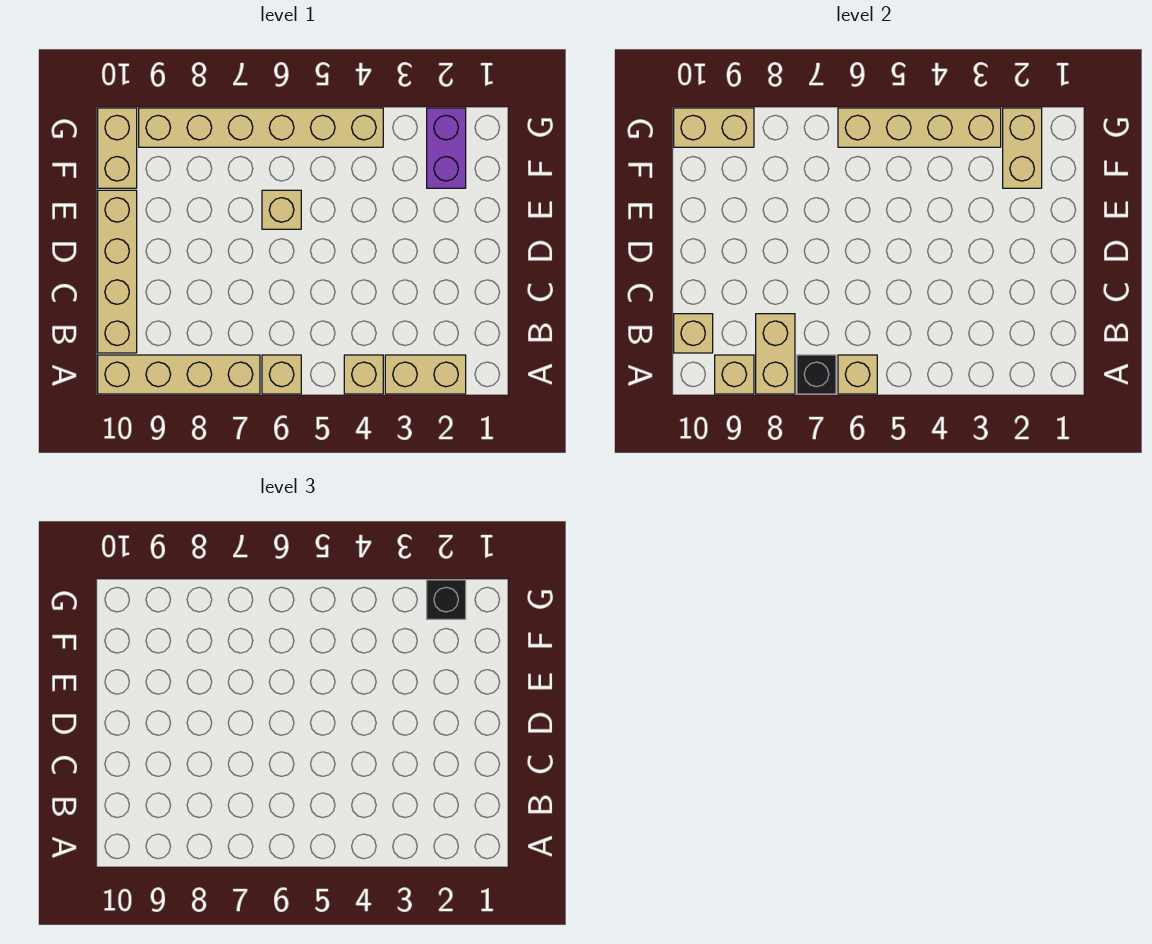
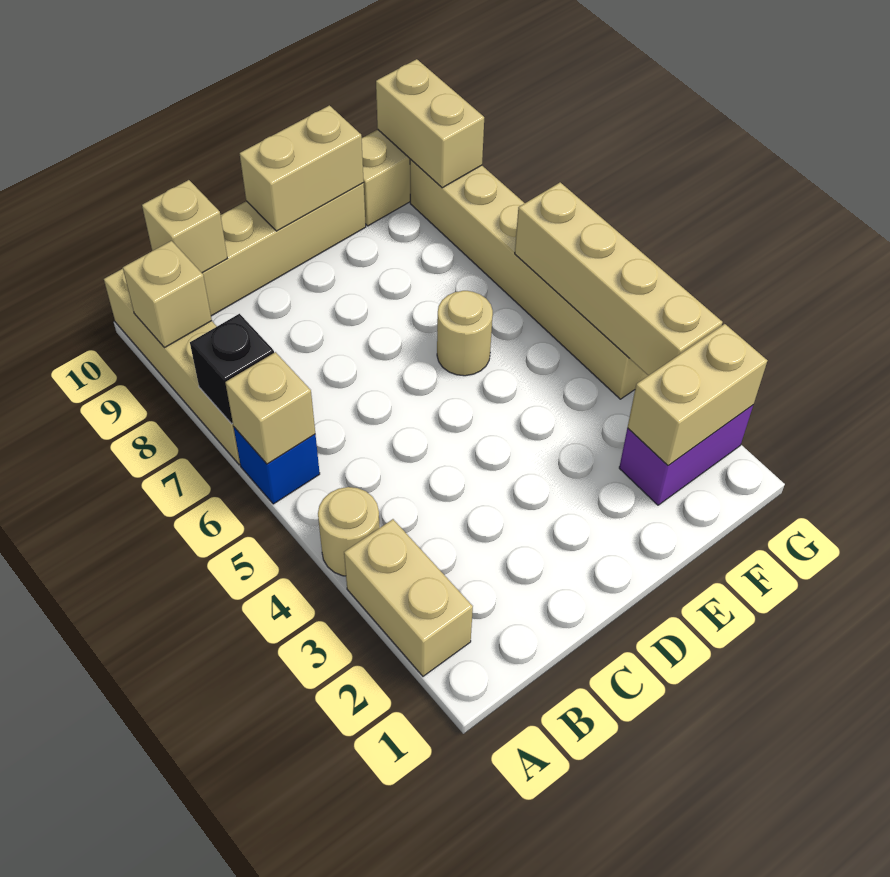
tan 1x1 brick [344,355,383,394] -> tan 1x1 round brick [318,487,380,576]
tan 1x1 brick [262,355,301,394] -> blue 1x1 brick [234,427,320,504]
tan 1x2 brick [756,314,795,394] -> tan 1x2 brick moved to [240,105,364,231]
tan 1x1 brick [262,190,301,229] -> tan 1x1 round brick [437,291,493,376]
black 1x1 brick [427,580,466,619] -> none

